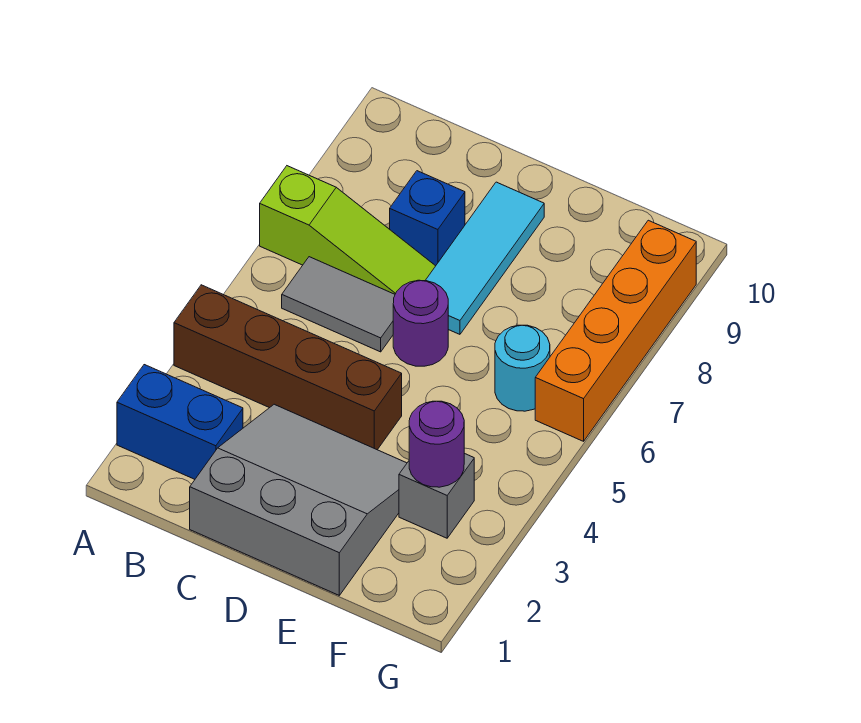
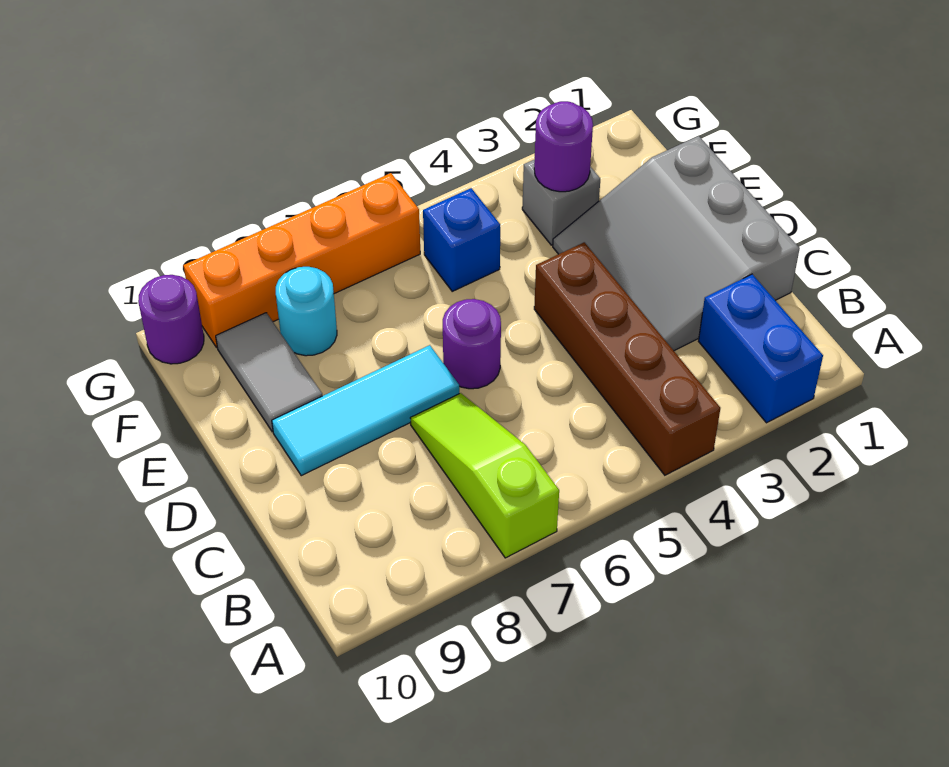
grey 1x2 tile [282,257,395,352] -> grey 1x2 tile moved to [216,313,322,432]
blue 1x1 brick [390,171,465,266] -> blue 1x1 brick moved to [423,188,500,291]
cyan 1x1 round brick [495,325,550,411] -> cyan 1x1 round brick moved to [276,267,337,356]
none -> purple 1x1 round brick [138,275,204,364]

